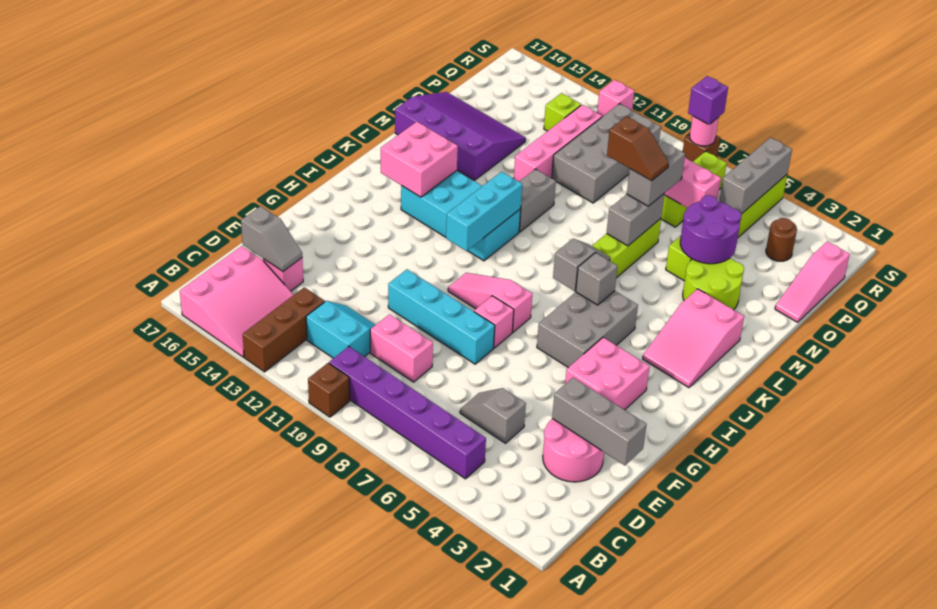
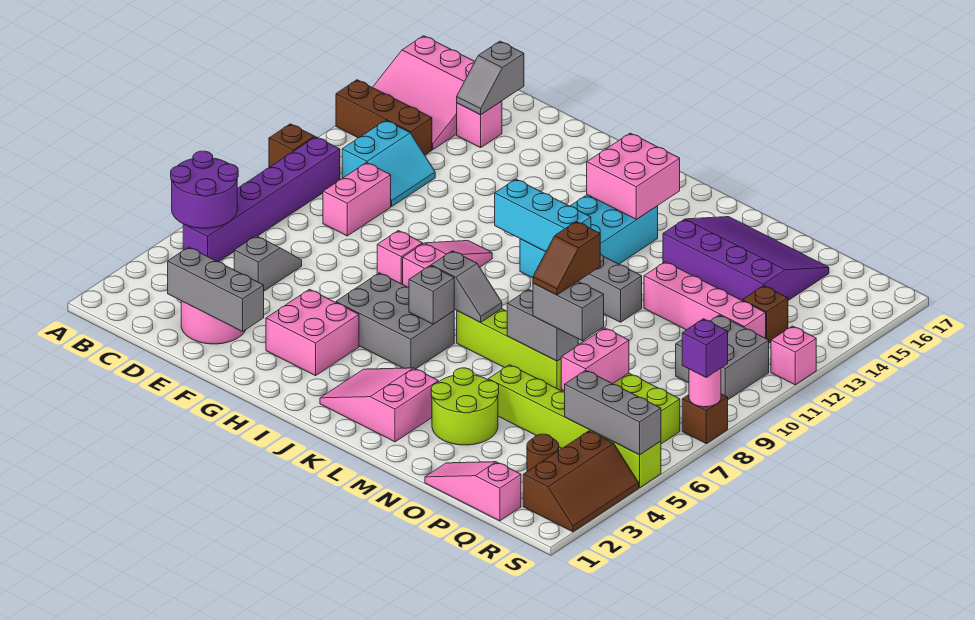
grey 1x3 brick [552,377,647,465] -> grey 1x3 brick turned to [168,247,264,332]
cyan 1x4 brick [388,269,495,364] -> none
purple 3x4 slope [395,92,526,180] -> purple 3x4 slope turned to [663,217,829,301]
purple 2x2 round brick [680,195,742,264] -> purple 2x2 round brick moved to [171,151,238,228]
grey 2x4 brick [552,104,661,203] -> grey 2x2 brick [676,315,769,399]
lime 1x1 brick [544,93,581,131] -> brown 1x1 brick [743,286,788,343]
none -> brown 2x3 slope [523,431,639,532]

